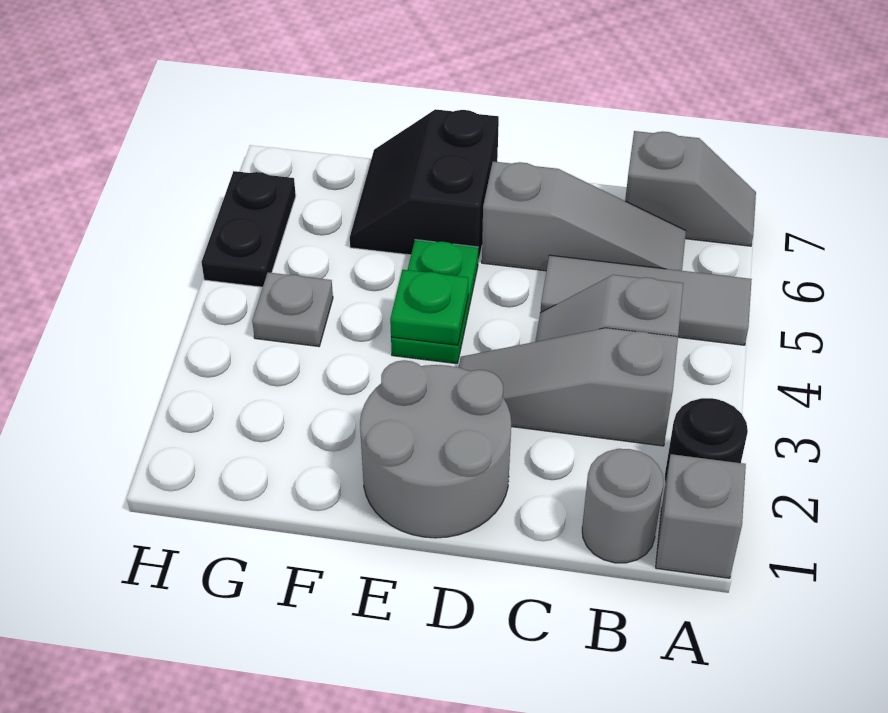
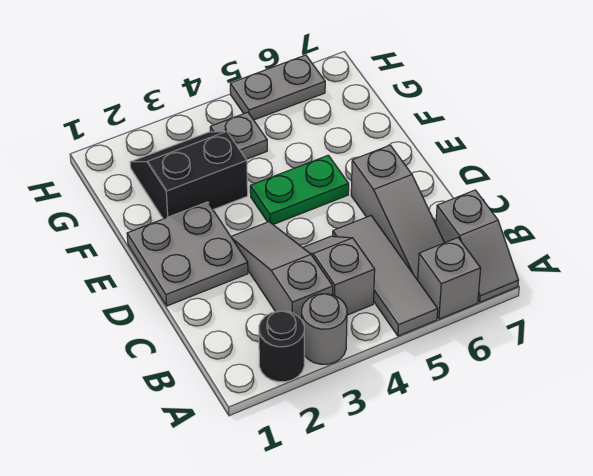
grey 1x1 brick [656,454,746,578] -> grey 1x1 brick moved to [418,238,481,319]
grey 1x1 round brick [582,449,664,563] -> grey 1x1 round brick moved to [302,294,347,364]
grey 2x2 round brick [360,360,511,538] -> grey 2x2 plate [127,202,248,306]
green 1x1 plate [390,270,468,345] -> none
black 2x2 slope [350,109,499,263] -> black 2x2 slope moved to [130,131,248,219]
black 1x2 plate [202,171,296,287] -> grey 1x2 plate [230,55,325,120]

